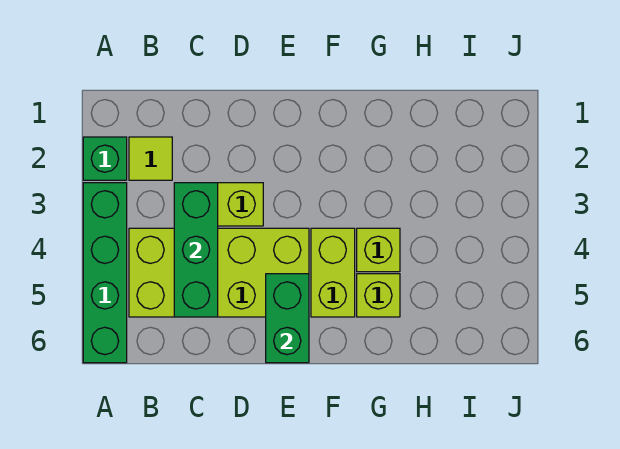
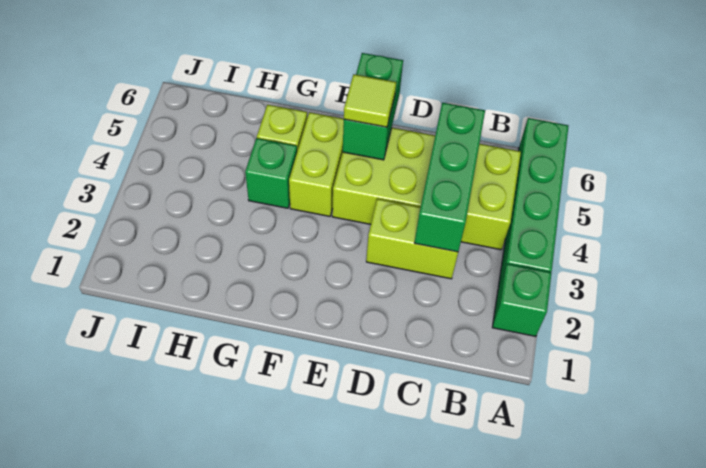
lime 1x1 tile [129,137,172,180] -> lime 1x1 tile moved to [344,74,396,127]
lime 1x1 brick [357,228,400,272] -> green 1x1 brick [245,138,297,208]

